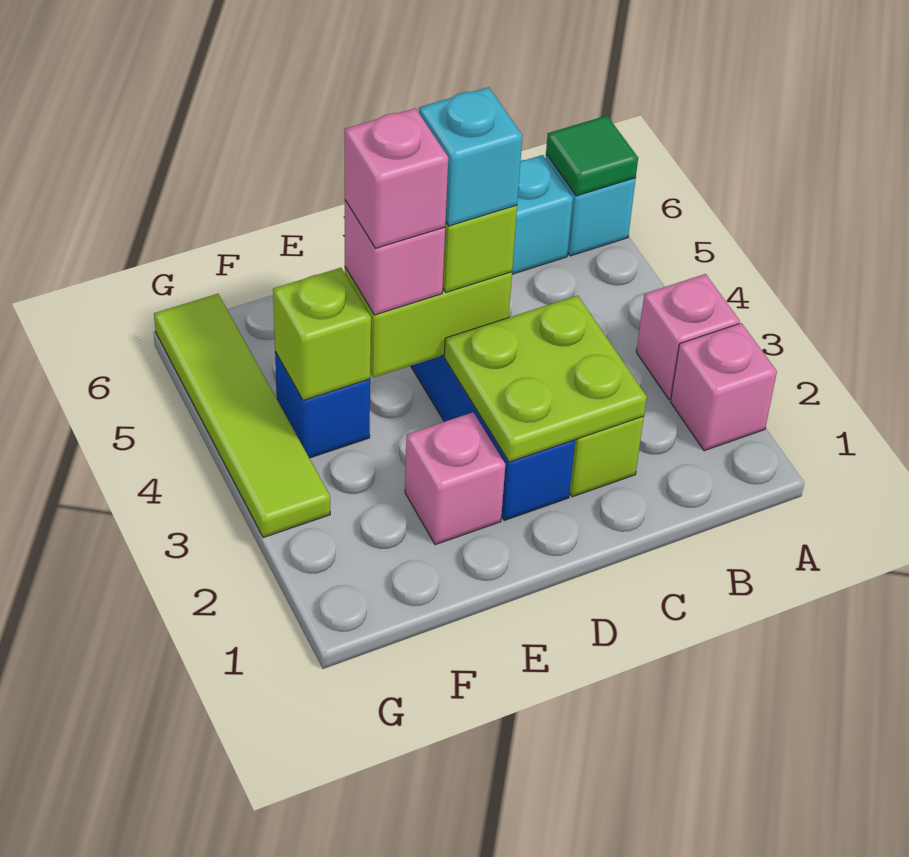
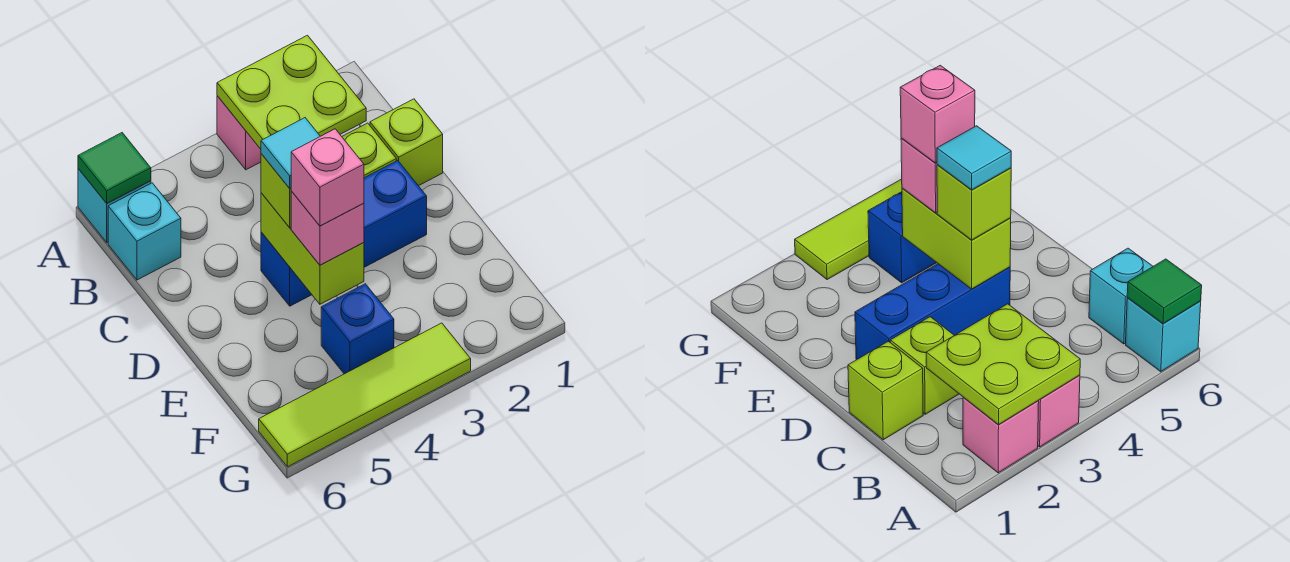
lime 2x2 plate [444,295,647,462] -> lime 2x2 plate moved to [217,35,366,149]
cyan 1x1 brick [419,87,523,226] -> cyan 1x1 tile [261,118,320,189]
pink 1x1 brick [405,412,505,545] -> none
lime 1x1 brick [273,268,371,401] -> lime 1x1 brick moved to [370,99,443,186]

